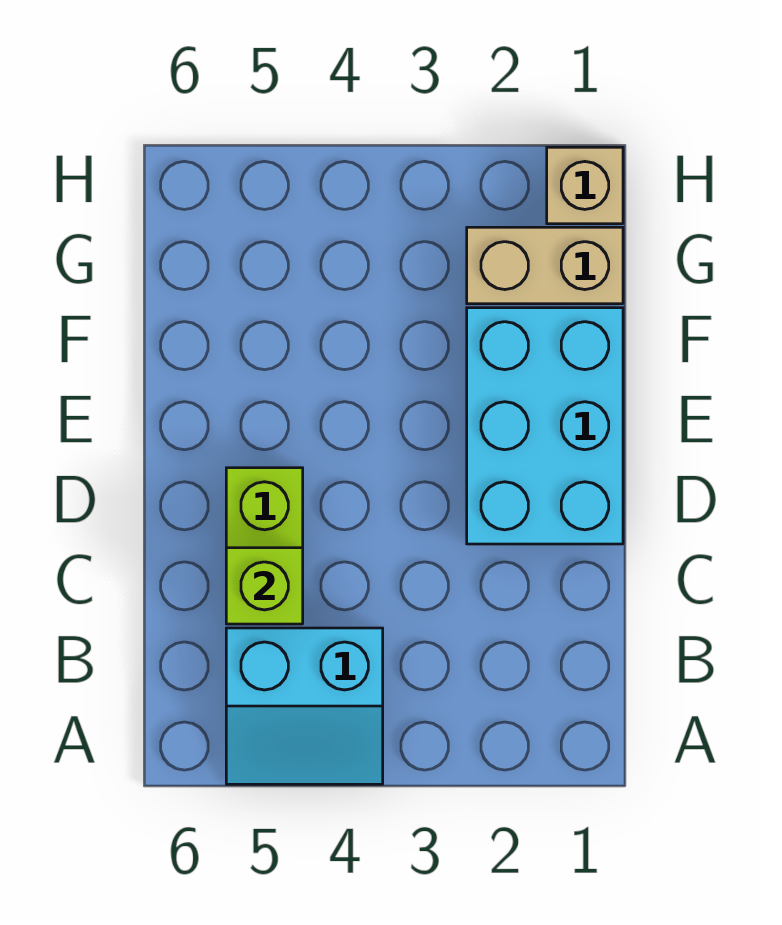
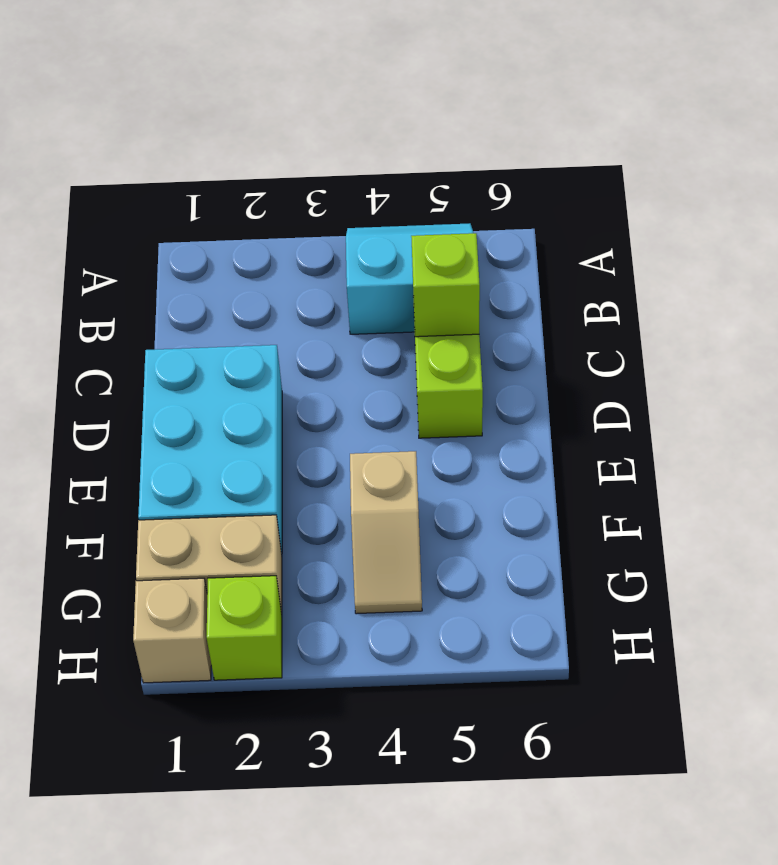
none -> tan 1x2 slope [350,451,422,614]
none -> lime 1x1 brick [207,576,282,680]

